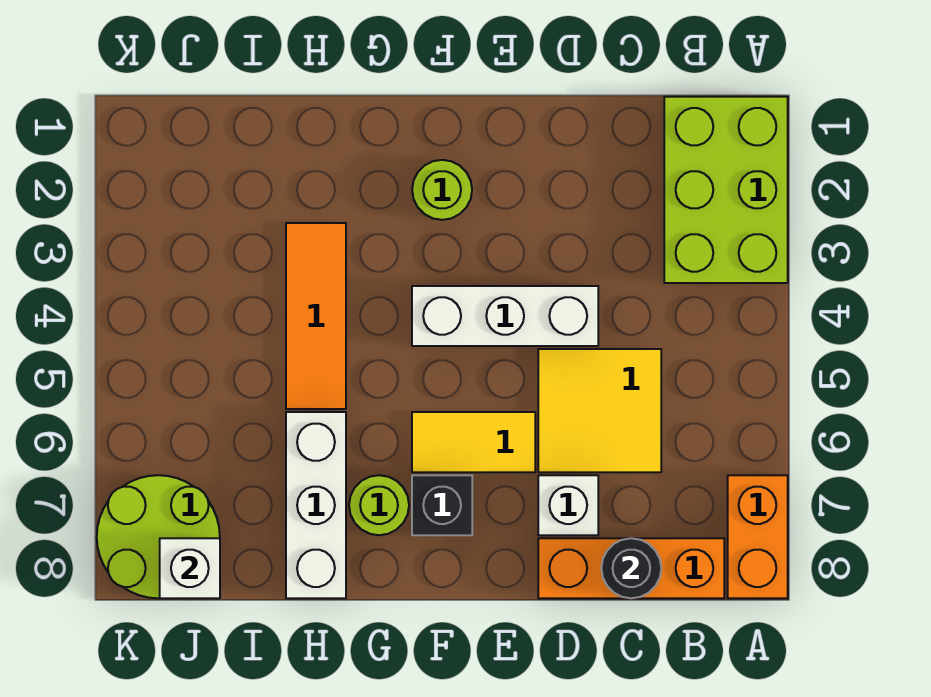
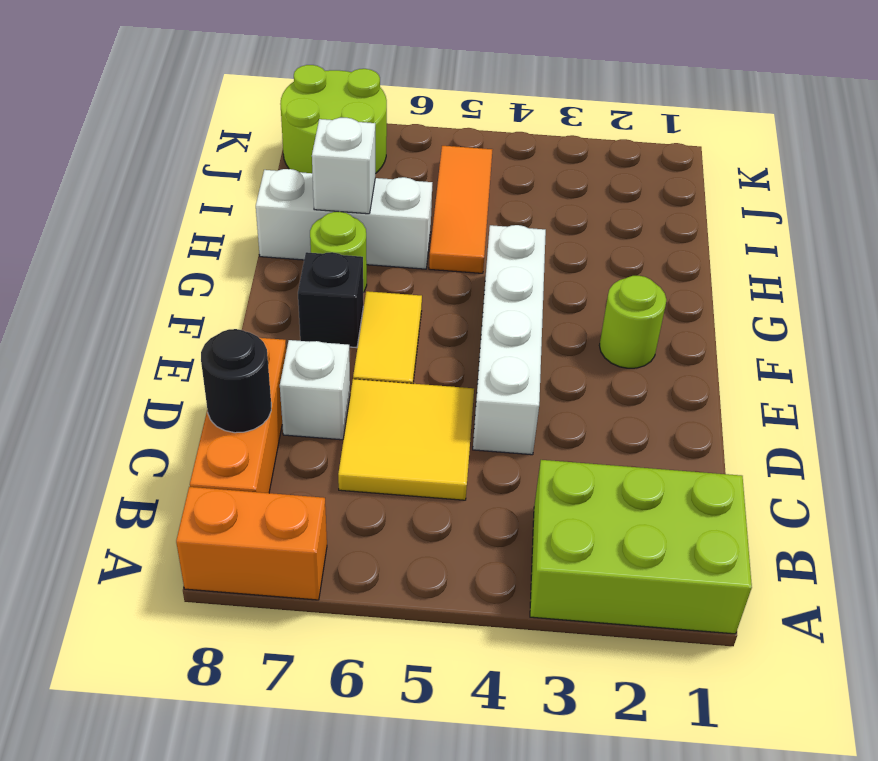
white 1x3 brick [412,286,598,346] -> white 1x4 brick [473,225,546,455]
orange 1x3 tile [286,223,346,409] -> orange 1x3 tile turned to [429,146,492,273]
white 1x1 brick [160,538,220,598] -> white 1x1 brick moved to [312,118,375,214]

